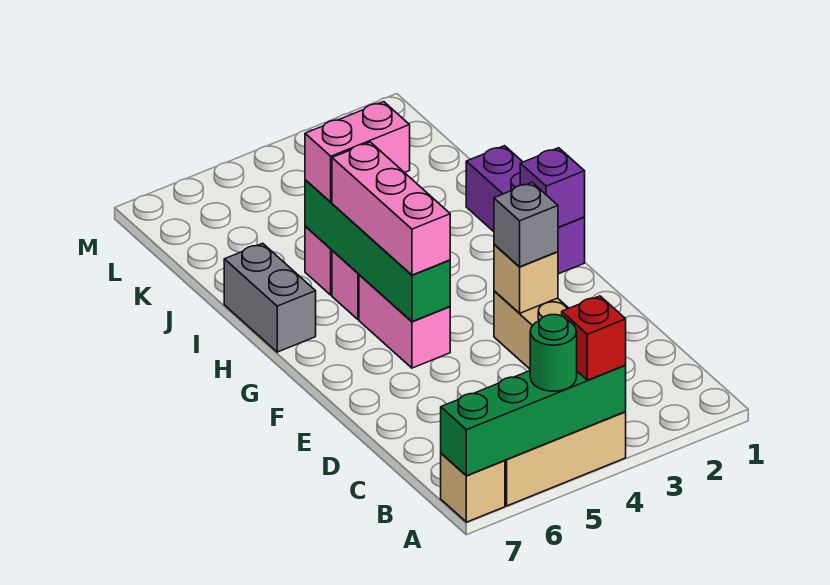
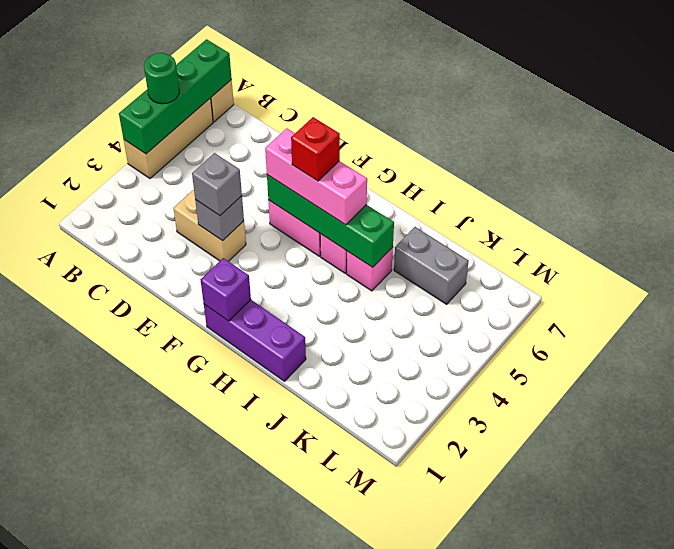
red 1x1 brick [562,296,626,380] -> red 1x1 brick moved to [291,117,340,181]
tan 1x1 brick [494,244,558,313] -> grey 1x1 brick [195,196,244,241]
grey 1x2 brick [224,243,316,352] -> grey 1x2 brick moved to [394,227,469,304]
pink 1x2 brick [305,102,410,202] -> none

